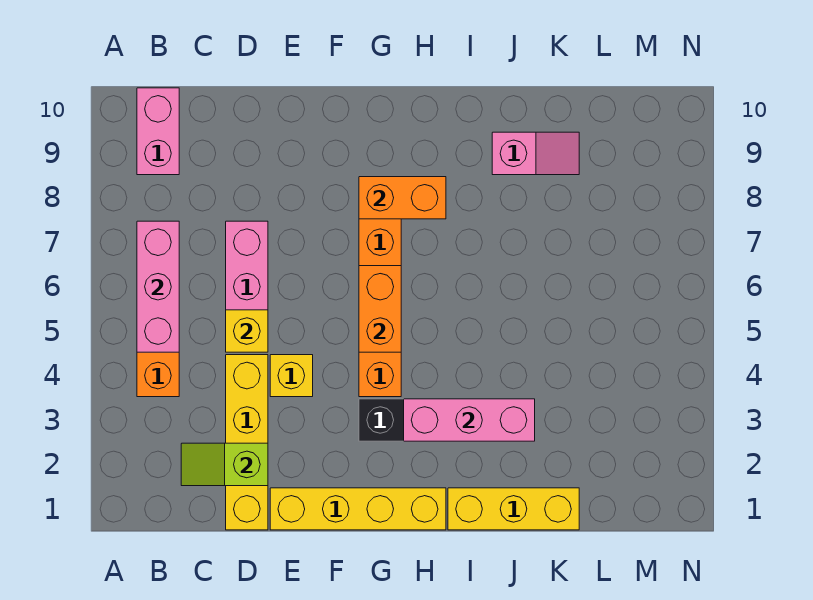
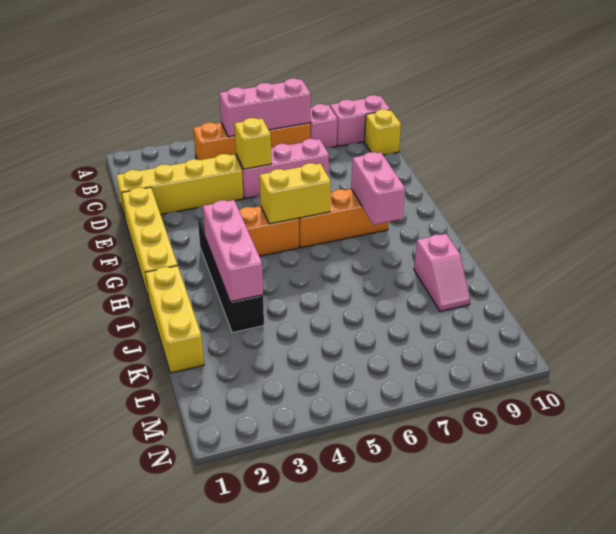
none -> pink 1x1 brick [310,104,337,148]
lime 1x2 slope [181,443,268,486] -> none
yellow 1x1 brick [270,355,313,397] -> yellow 1x1 brick moved to [364,109,401,155]
orange 1x2 brick [359,266,401,352] -> yellow 1x2 brick [260,163,331,224]
orange 1x2 brick [359,177,446,219] -> pink 1x2 brick [351,152,405,225]

